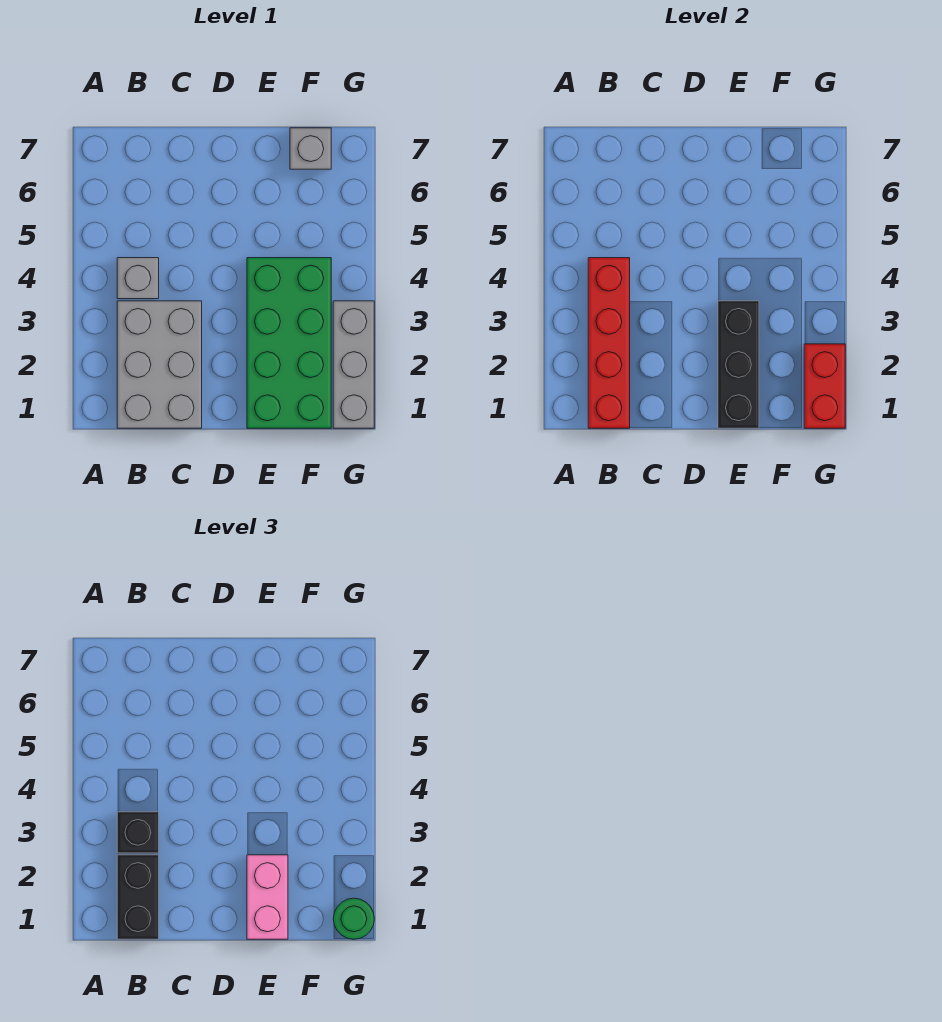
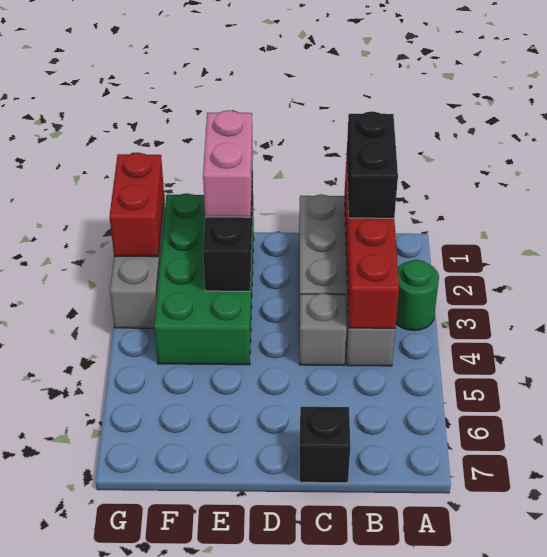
black 1x1 brick [117,812,159,853] -> black 1x1 brick moved to [300,407,350,483]
grey 1x1 brick [290,128,331,169] -> grey 1x1 brick moved to [299,293,347,366]
green 1x1 round brick [333,898,374,939] -> green 1x1 round brick moved to [396,260,439,330]

